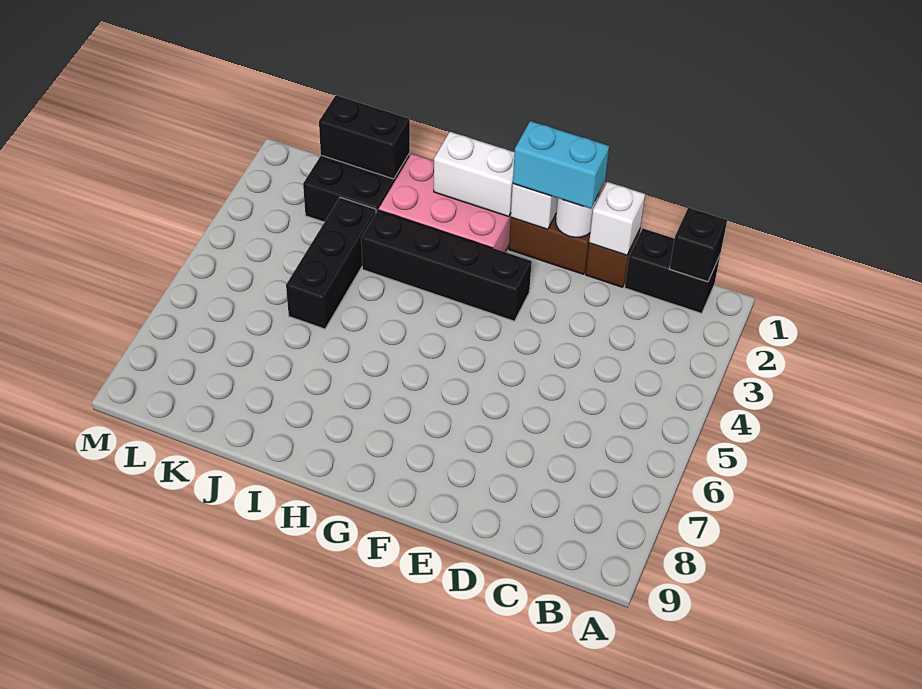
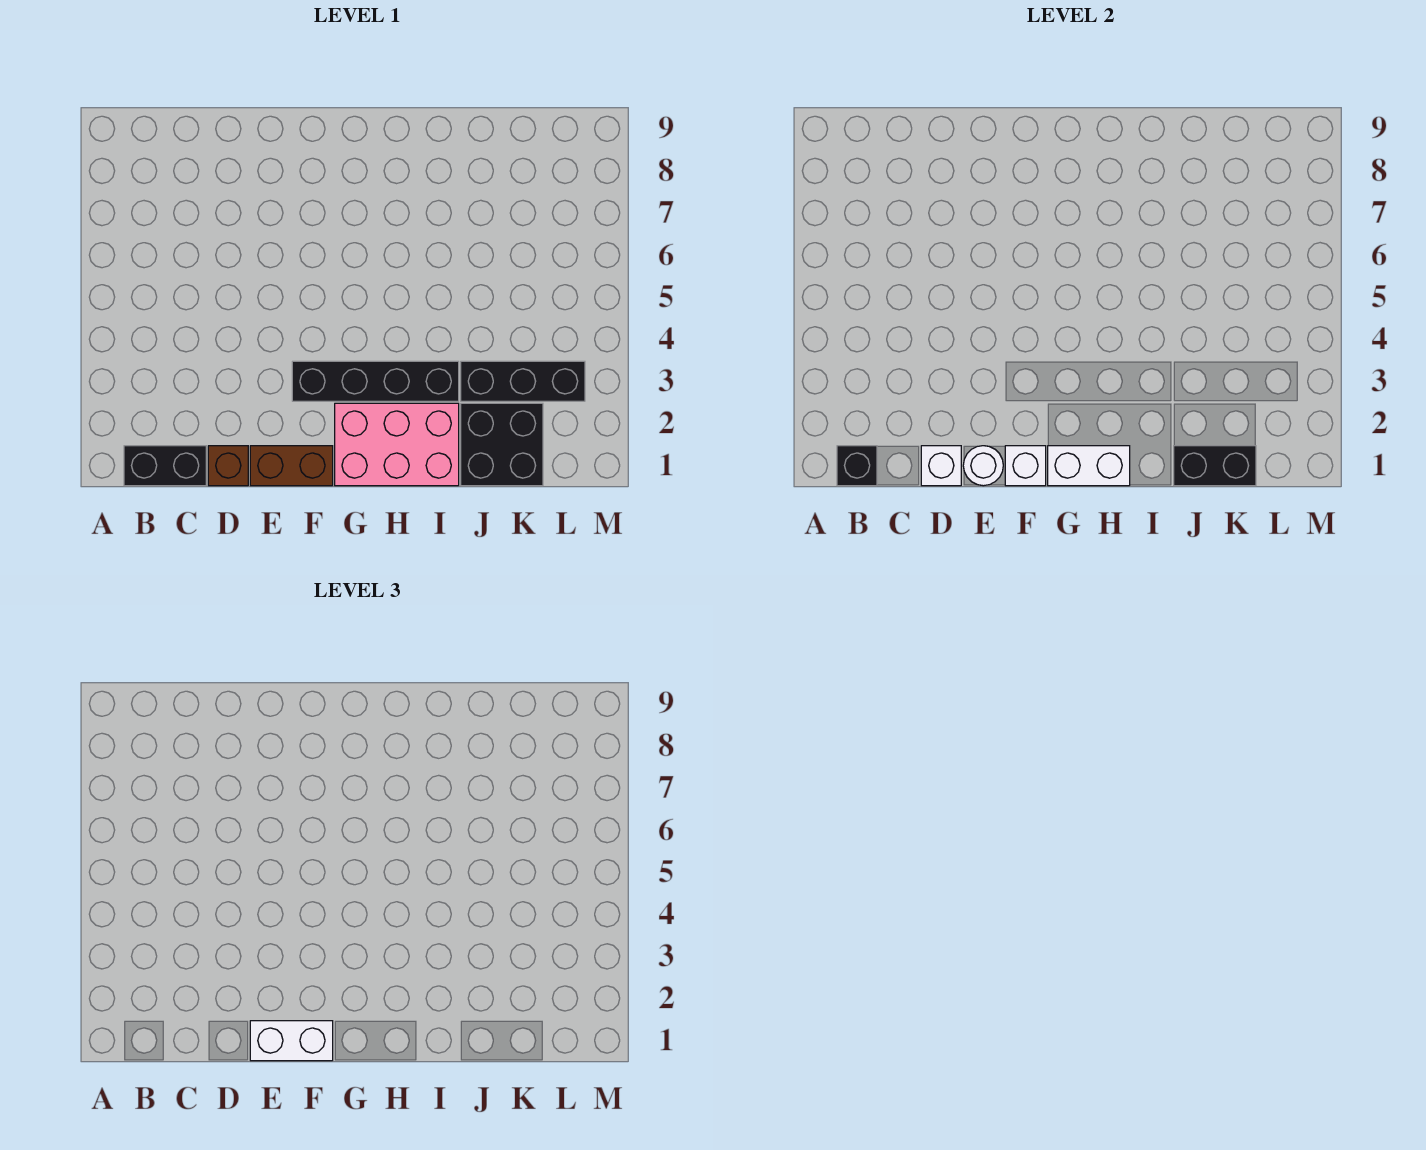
cyan 1x2 brick [513,121,609,209] -> white 1x2 brick [250,1021,333,1061]
black 1x3 brick [286,197,376,329] -> black 1x3 brick turned to [461,361,585,401]

